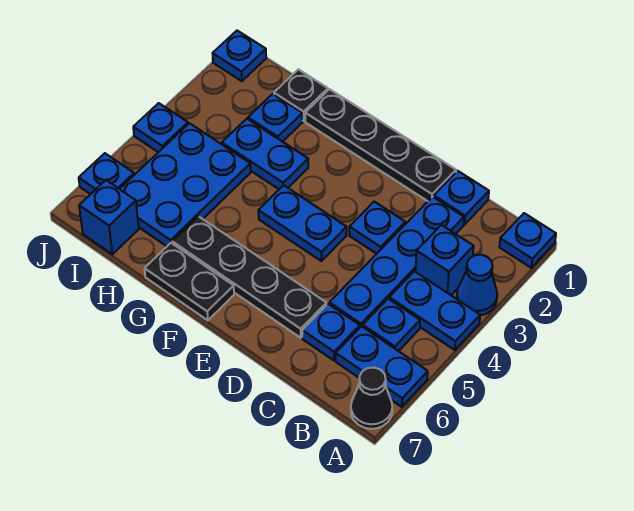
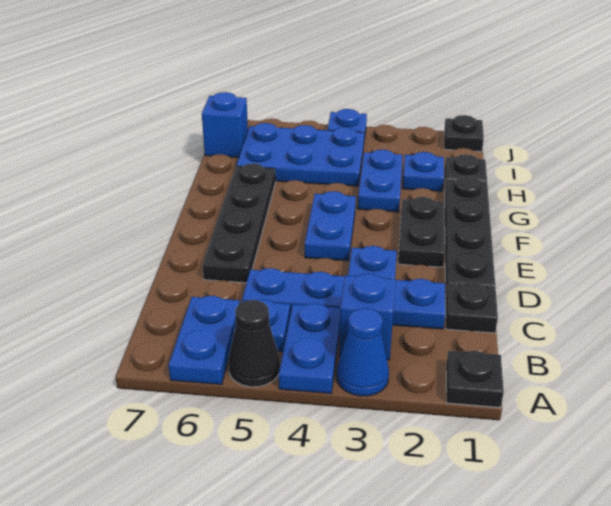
blue 1x1 plate [499,213,556,268] -> black 1x1 plate [446,351,504,408]
black 1x1 cone [351,368,392,429] -> black 1x1 cone moved to [228,300,280,387]
blue 1x1 plate [434,171,489,225] -> black 1x1 plate [446,282,498,333]
blue 1x1 plate [302,304,360,360] -> none
black 1x2 plate [145,243,234,320] -> black 1x2 plate moved to [398,197,445,267]
blue 1x1 plate [213,31,266,81] -> black 1x1 plate [444,115,484,152]
blue 1x1 plate [79,153,134,194] -> none

